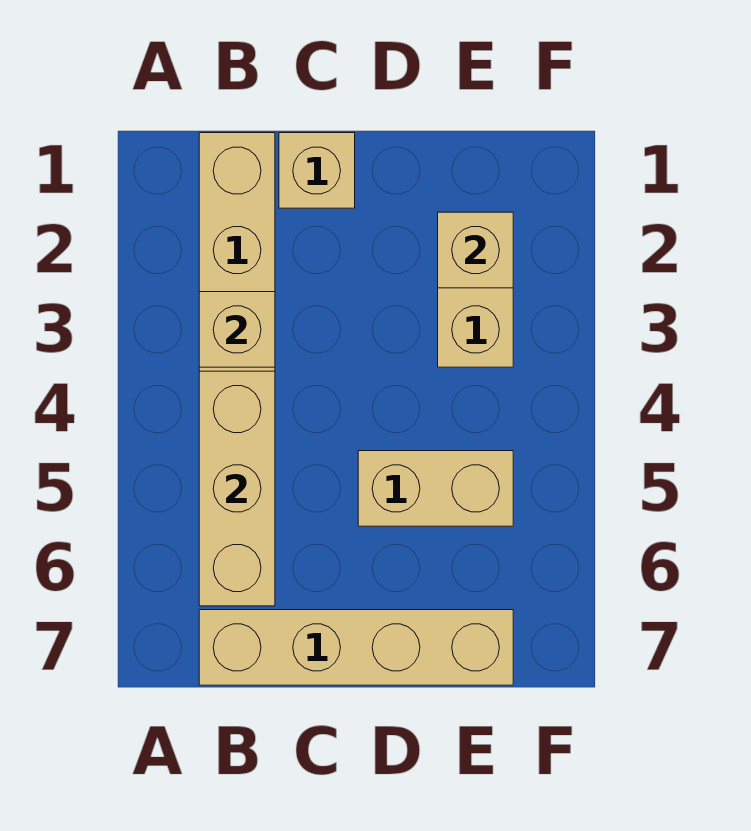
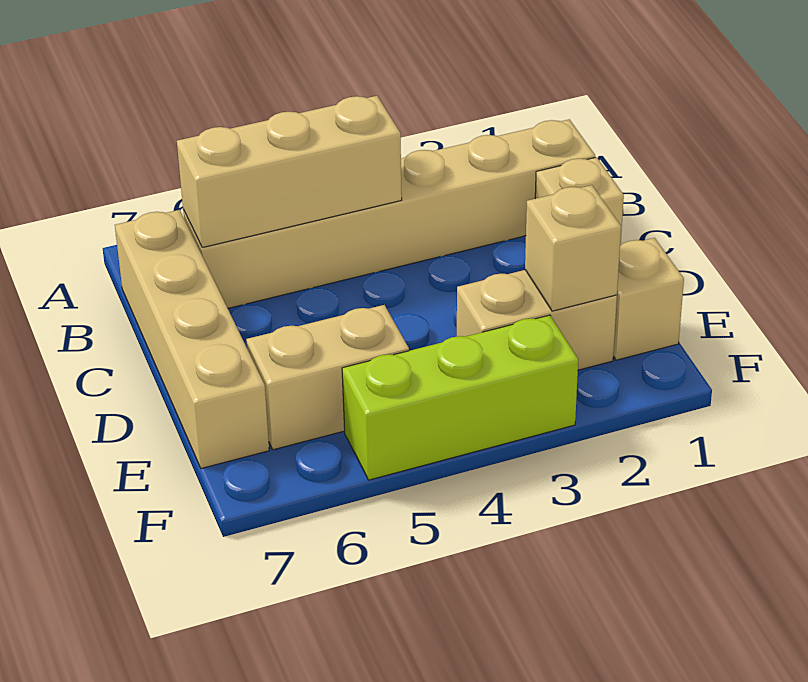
tan 1x1 brick [199,292,275,367] -> tan 1x1 brick moved to [613,238,684,360]
tan 1x2 brick [358,451,513,526] -> tan 1x2 brick turned to [246,305,409,450]
none -> lime 1x3 brick [342,315,578,480]

